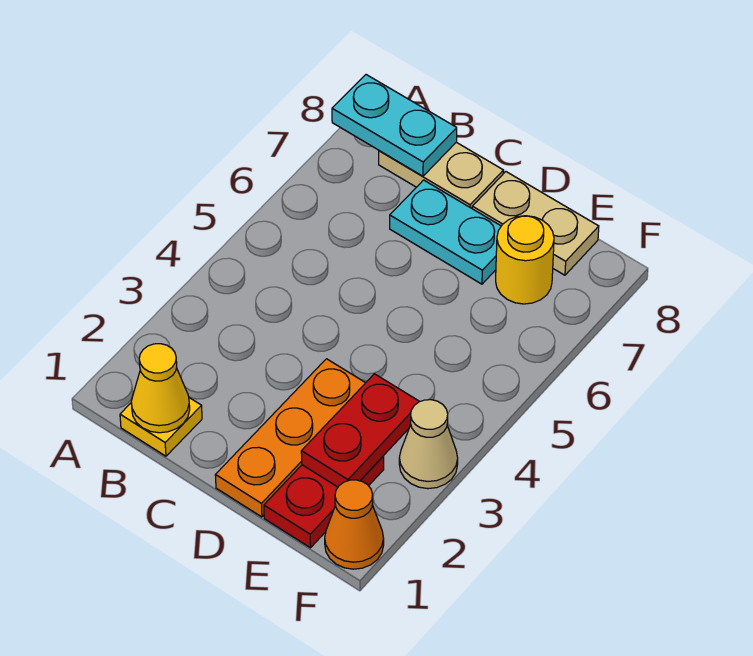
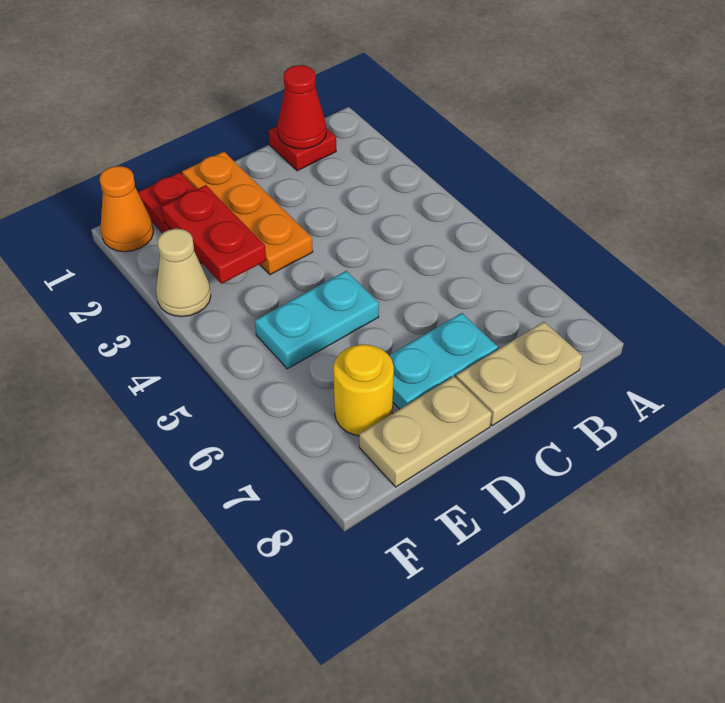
cyan 1x2 plate [332,75,457,176] -> cyan 1x2 plate moved to [255,271,379,369]
yellow 1x1 plate [120,398,202,456] -> red 1x1 plate [269,126,336,171]
yellow 1x1 cone [131,344,190,433] -> red 1x1 cone [278,65,326,149]

